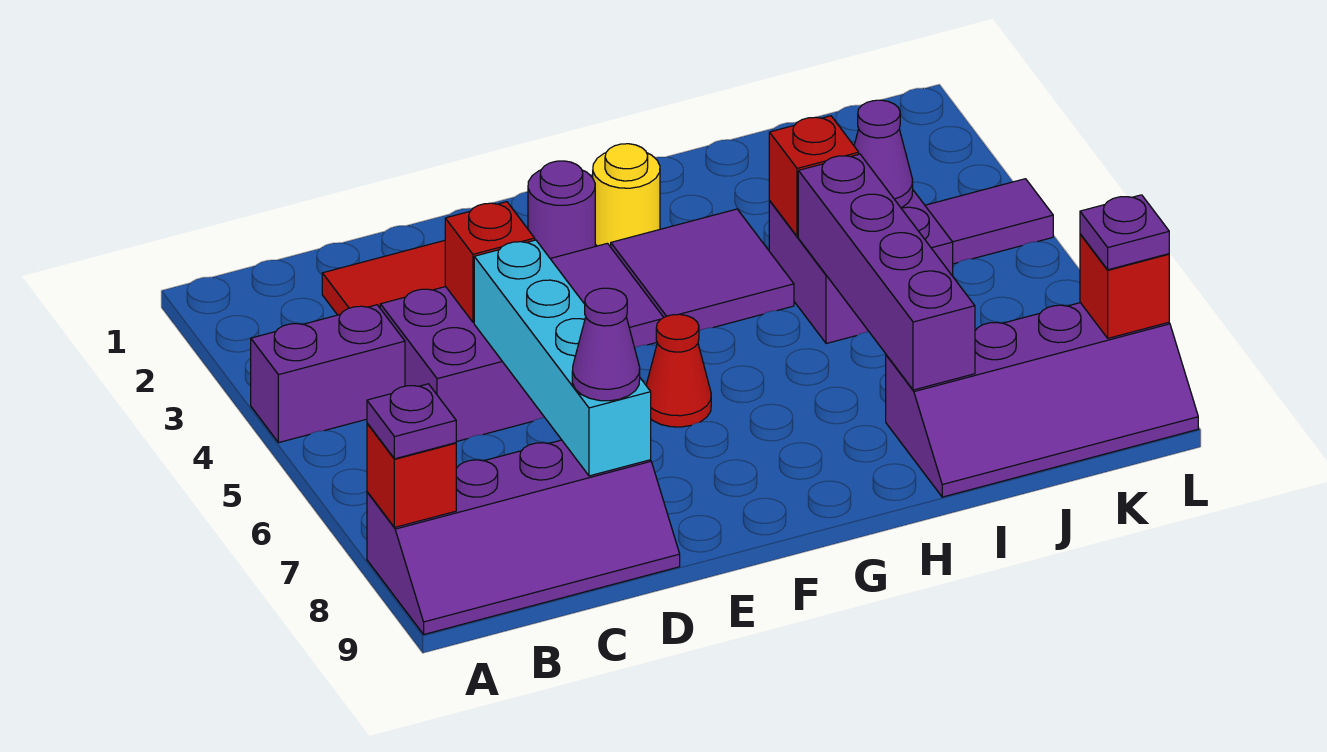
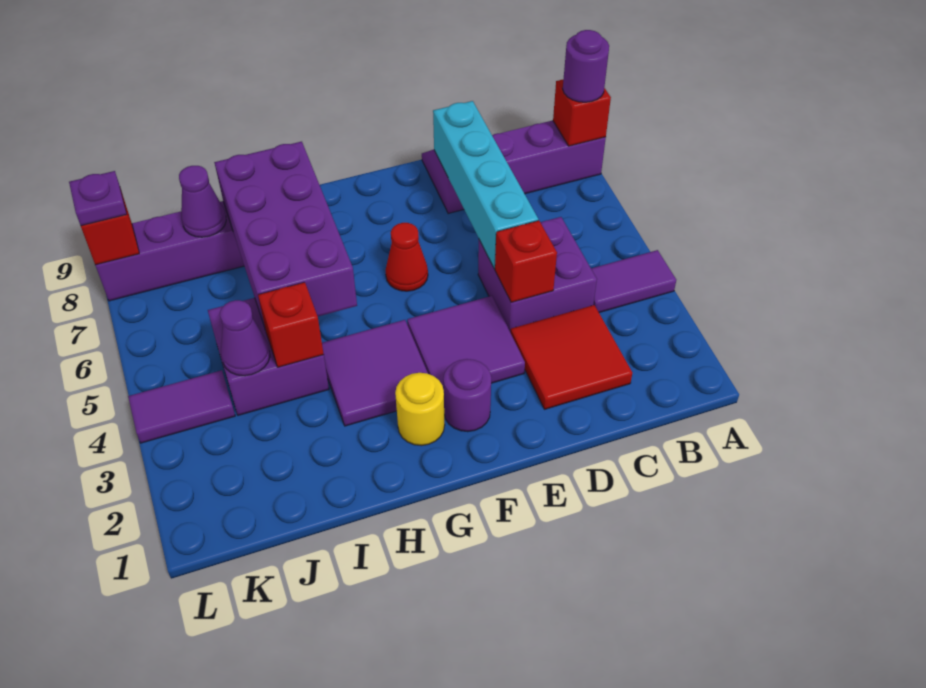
purple 1x2 brick [251,305,405,443] -> purple 1x2 tile [591,250,676,313]
purple 1x1 plate [367,384,456,459] -> purple 1x1 round brick [563,30,609,102]
purple 1x1 cone [572,288,640,401] -> purple 1x1 cone moved to [179,166,226,237]
purple 1x4 brick [798,154,975,390] -> purple 2x4 brick [214,142,357,327]

